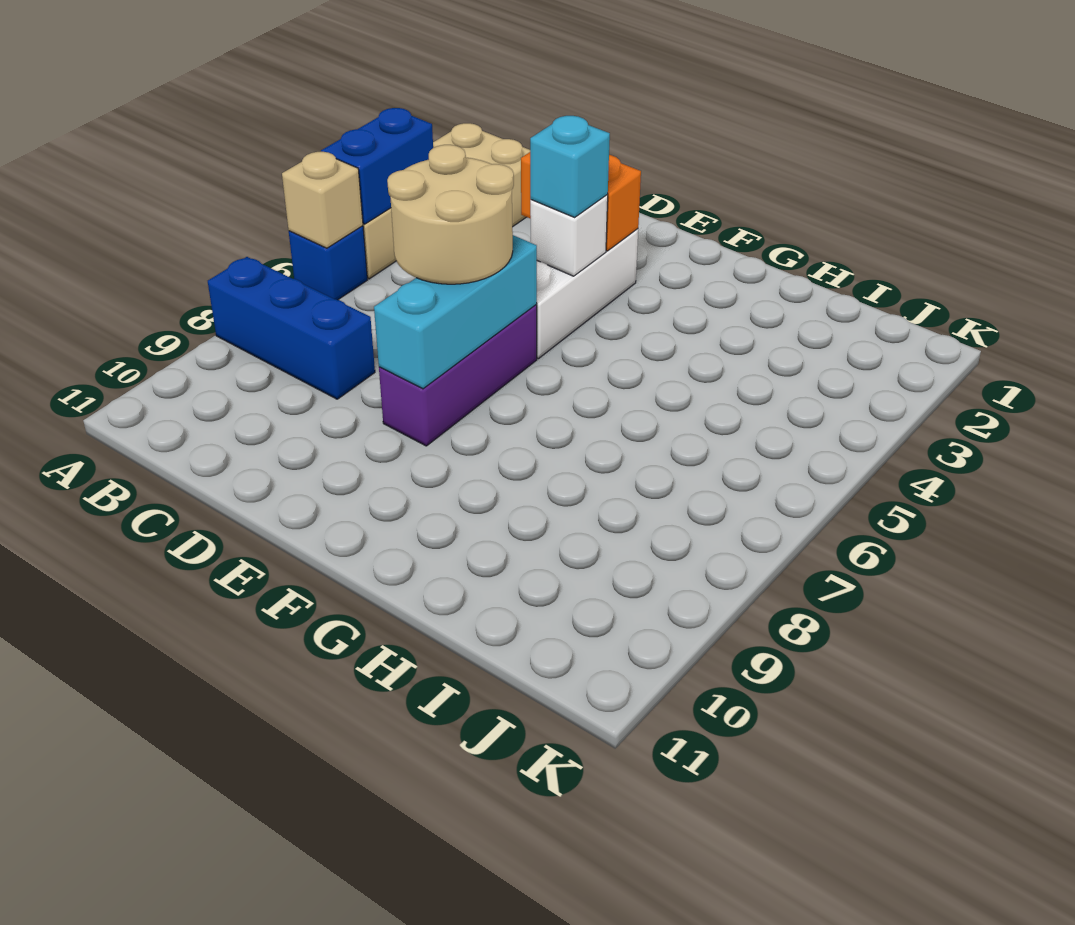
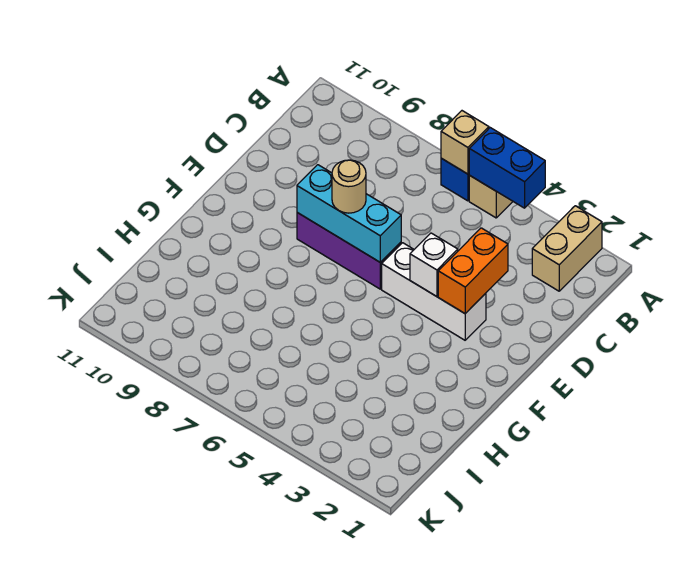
blue 1x3 brick [208,257,375,399] -> none
tan 2x2 round brick [387,145,514,284] -> tan 1x1 round brick [332,160,366,213]
cyan 1x1 brick [530,116,610,217] -> none

